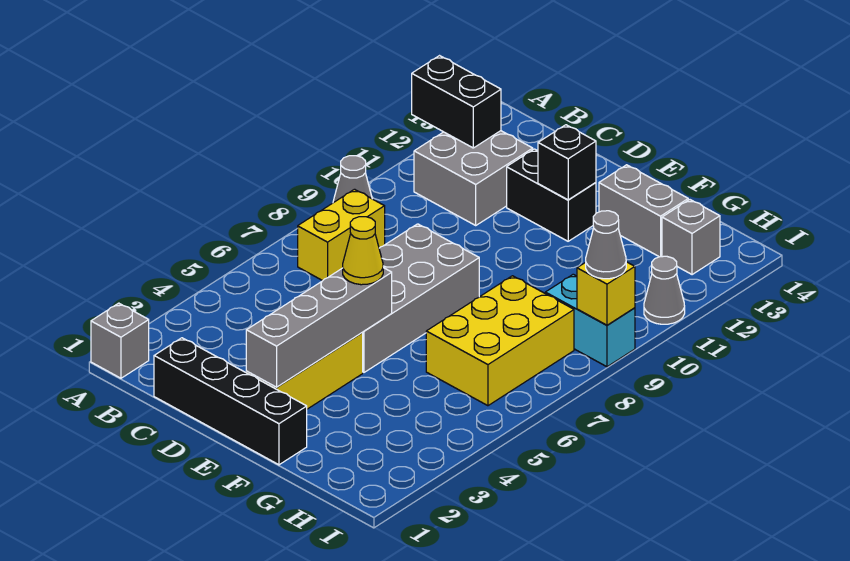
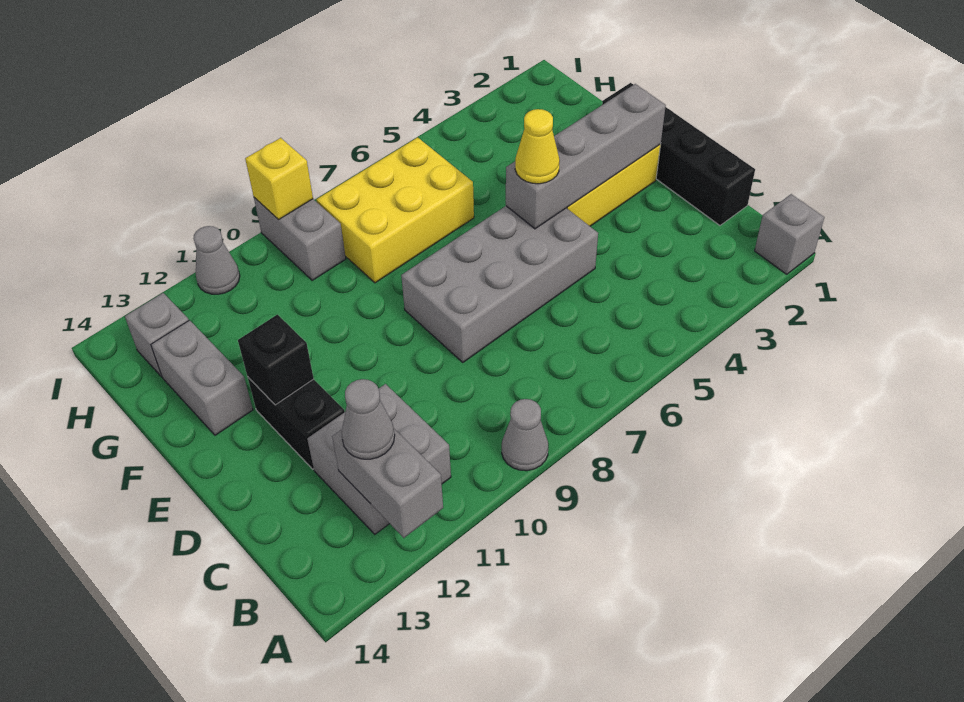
black 1x2 brick [412,56,501,148] -> grey 1x2 brick [332,429,443,538]
yellow 1x2 brick [298,189,385,281] -> none
cyan 1x2 brick [545,274,635,367] -> grey 1x2 brick [254,198,346,280]
grey 1x1 cone [586,211,626,279] -> grey 1x1 cone moved to [341,379,395,459]

